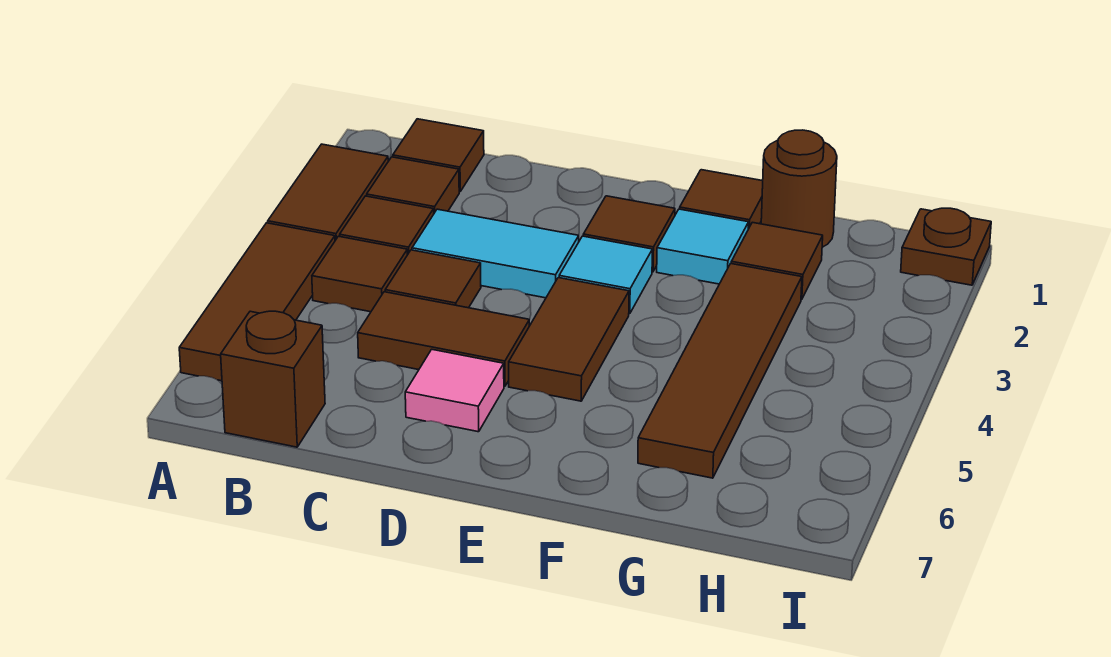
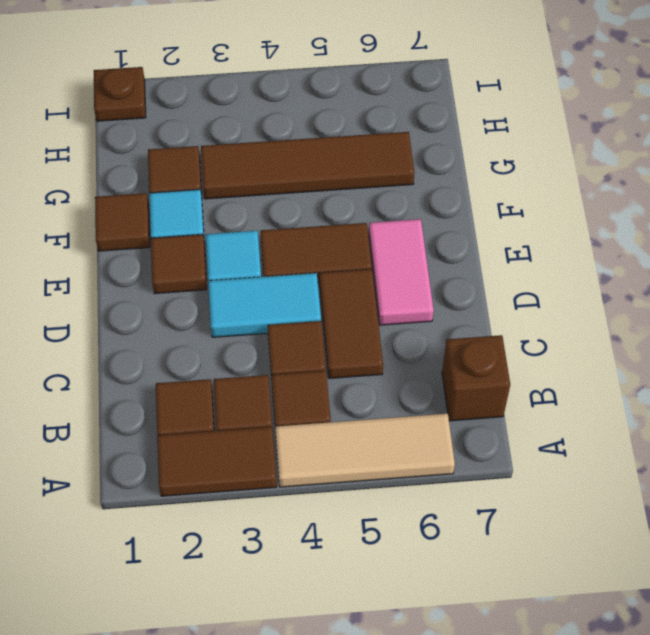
brown 1x3 tile [179,223,335,381] -> tan 1x3 tile [275,414,455,487]
brown 1x1 tile [393,119,484,192] -> none
cyan 1x2 tile [412,209,579,298] -> cyan 1x2 tile turned to [208,273,321,337]
pink 1x1 tile [405,349,504,432] -> pink 1x2 tile [369,219,434,325]
brown 1x1 round brick [761,130,837,247] -> none

